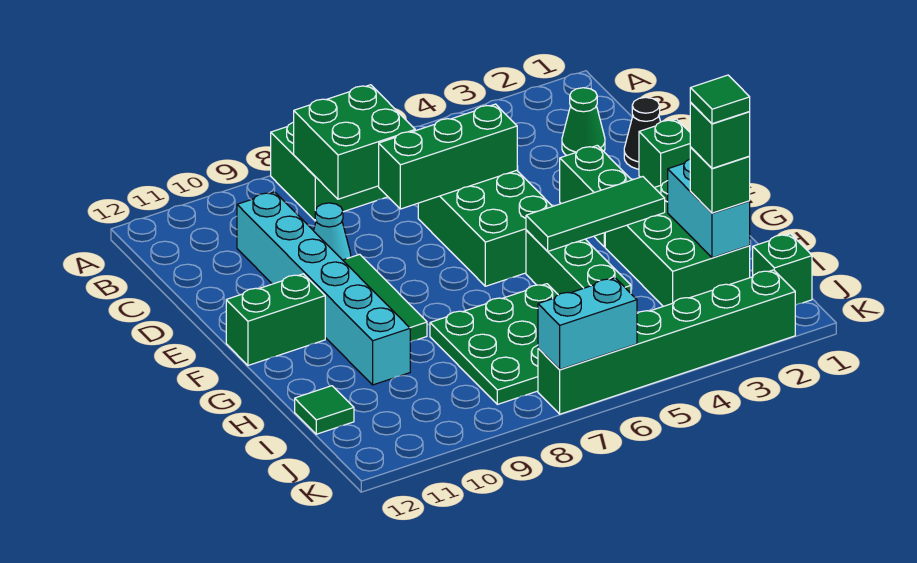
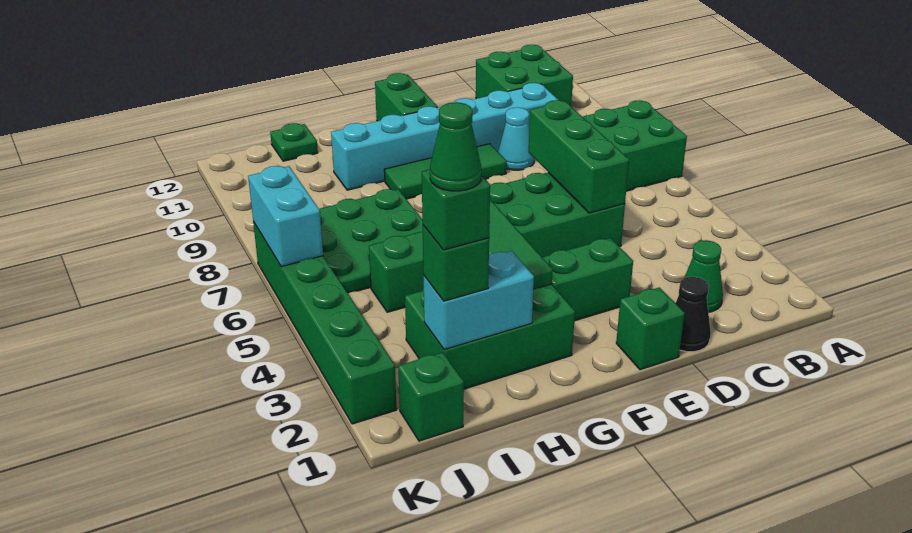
green 2x2 brick [294,85,415,199] -> green 2x2 brick moved to [476,45,573,106]
green 1x1 tile [690,75,750,124] -> green 1x1 cone [430,102,481,191]
green 1x1 tile [295,386,354,434] -> green 1x1 plate [270,123,318,161]

